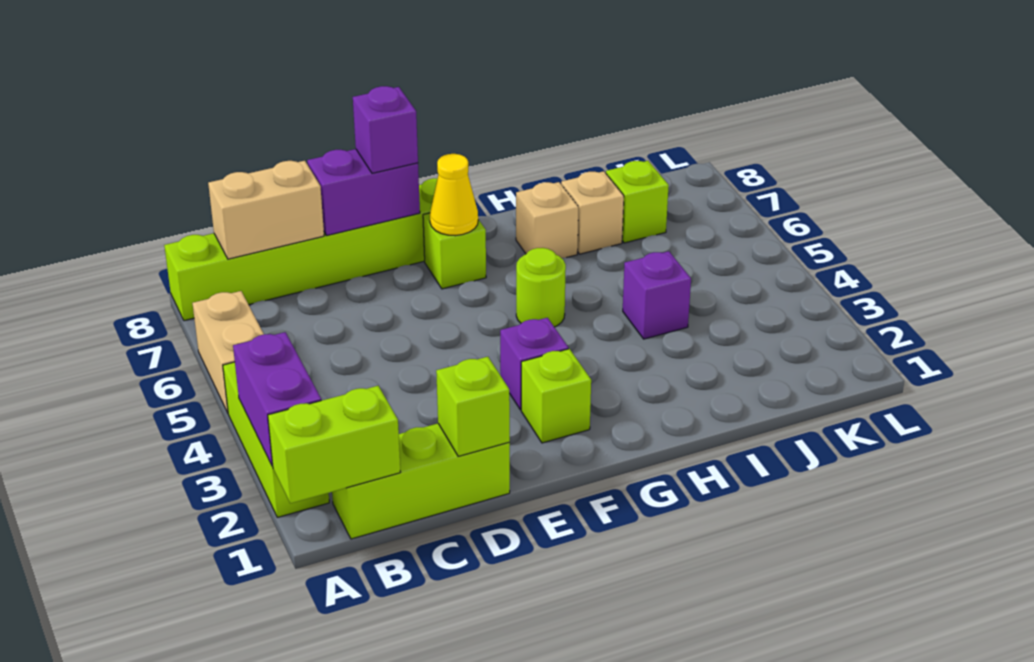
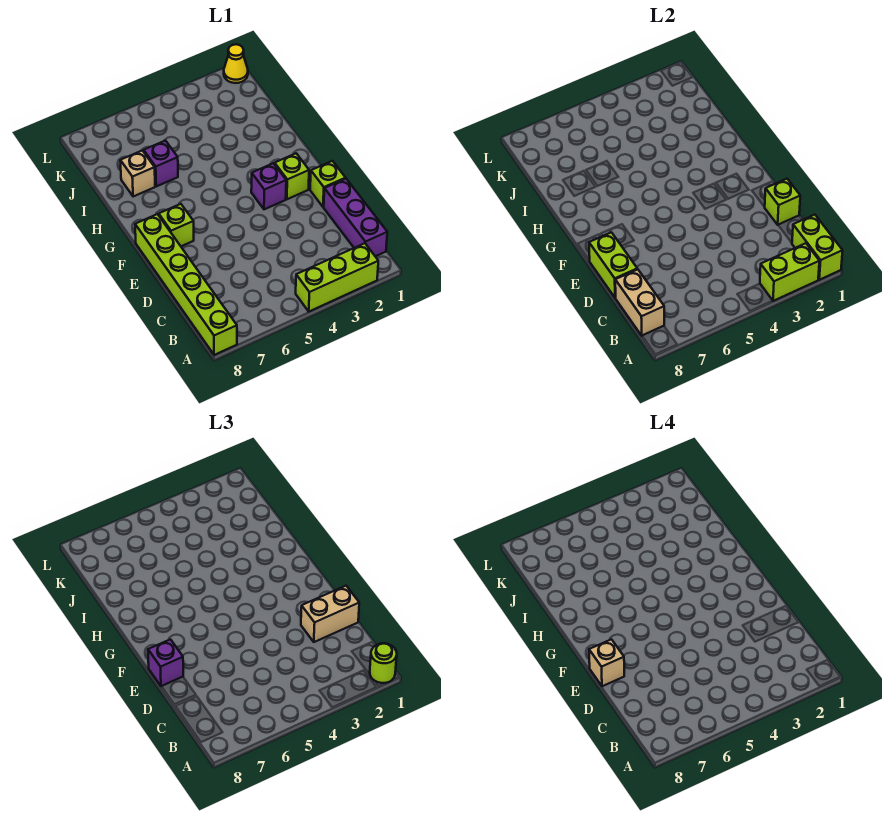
purple 1x2 brick [233,332,321,466] -> lime 1x2 brick [760,243,819,301]
tan 1x2 brick [193,291,264,413] -> tan 1x2 brick moved to [301,586,359,642]
lime 1x3 brick [332,424,510,539] -> purple 1x3 brick [324,179,387,256]
purple 1x2 brick [307,149,420,236] -> lime 1x2 brick [589,232,637,298]
yellow 1x1 cone [430,154,478,236] -> yellow 1x1 cone moved to [224,44,248,83]
lime 1x1 round brick [516,248,566,327] -> lime 1x1 round brick moved to [370,643,397,683]
tan 1x1 brick [516,182,578,258] -> tan 1x1 brick moved to [589,639,624,686]
purple 1x1 brick [623,251,691,339] -> purple 1x1 brick moved to [144,141,178,186]
lime 1x1 brick [606,161,669,243] -> lime 1x1 brick moved to [310,161,346,207]

